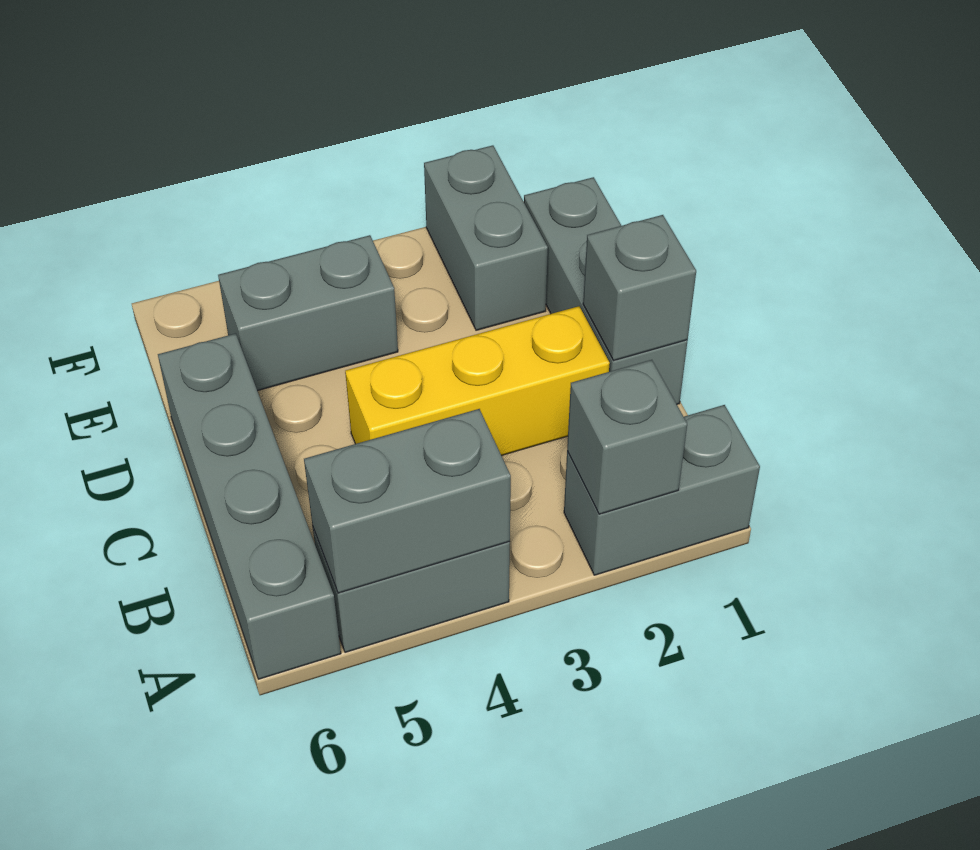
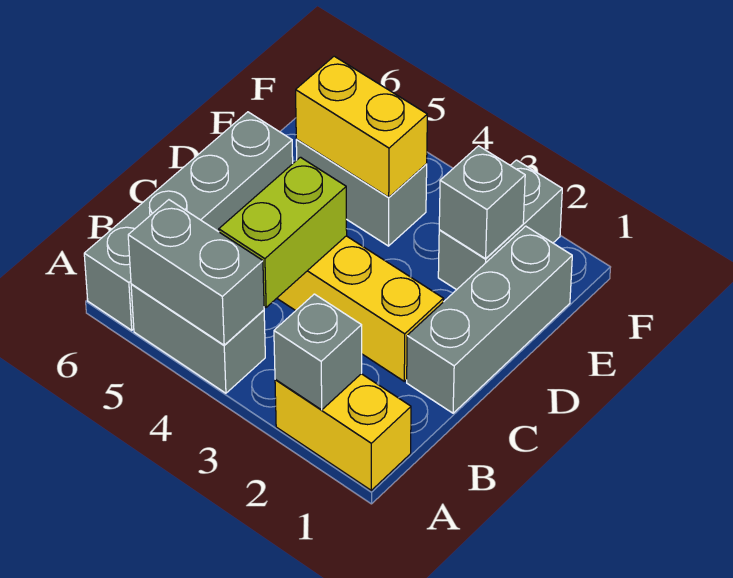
grey 1x2 brick [564,405,760,575] -> yellow 1x2 brick [275,374,411,490]
none -> lime 1x2 brick [219,157,347,307]
grey 1x1 brick [583,215,696,361] -> grey 1x1 brick moved to [439,146,525,259]
none -> yellow 1x2 brick [296,56,427,197]

